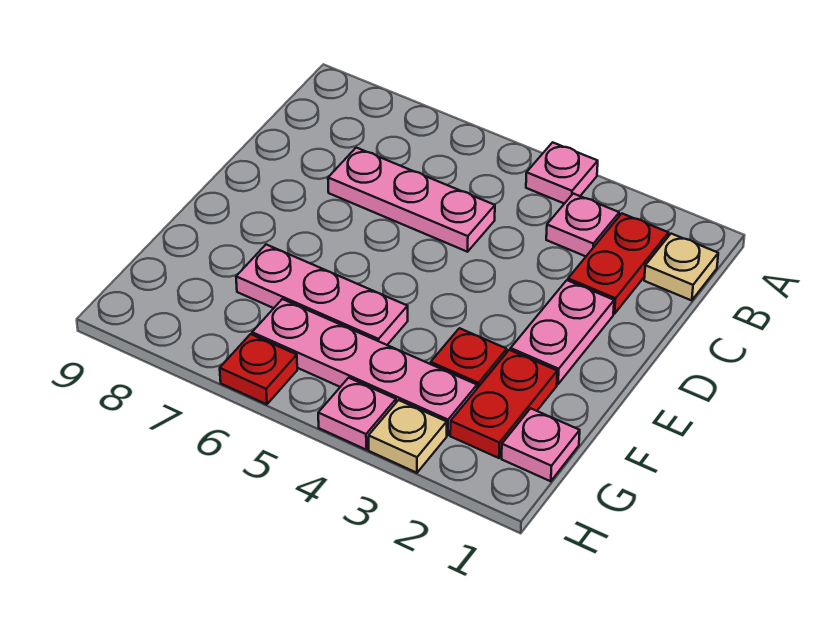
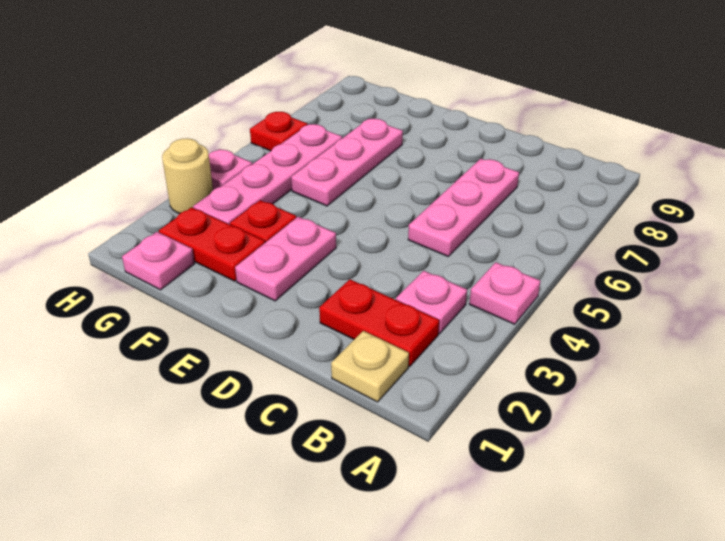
pink 1x2 plate [511,280,614,384] -> pink 1x2 plate turned to [235,217,336,301]
tan 1x1 plate [369,400,447,473] -> tan 1x1 round brick [162,138,213,213]

